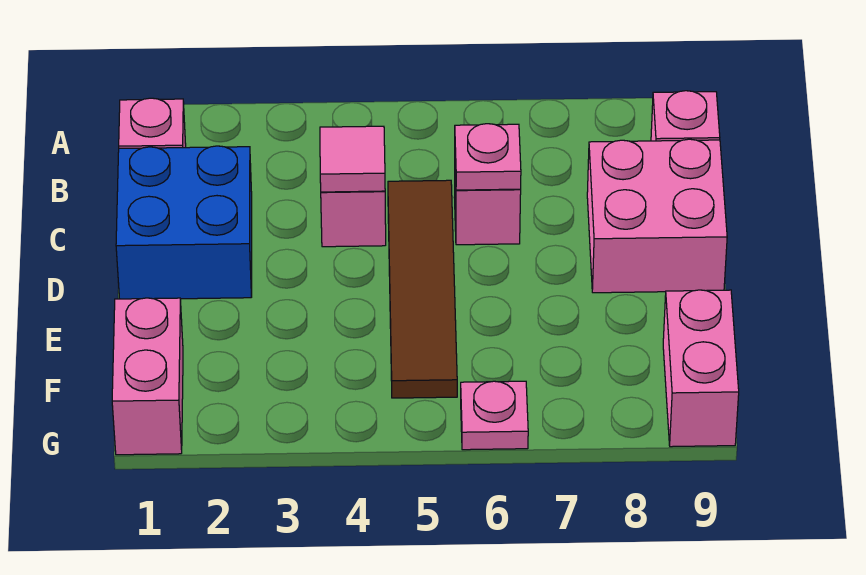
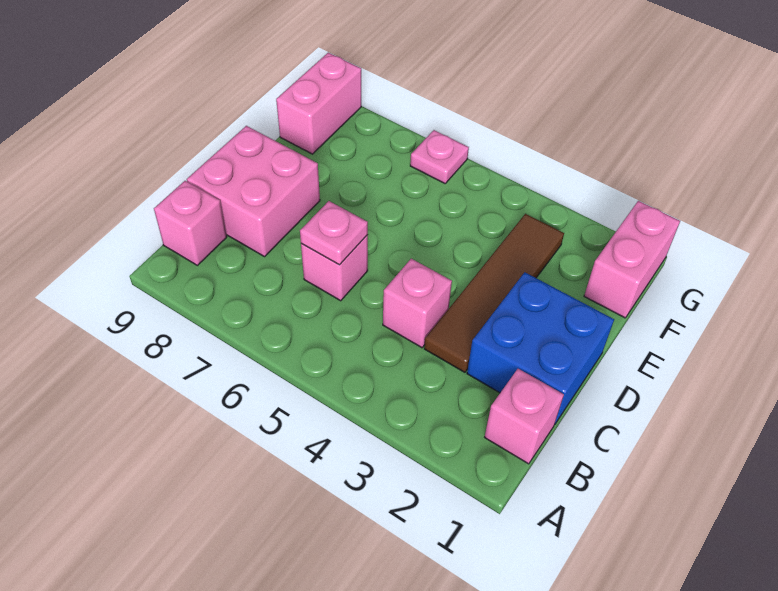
pink 1x1 tile [320,126,385,192] -> none
brown 1x4 tile [388,180,457,398] -> brown 1x4 tile moved to [424,214,564,372]

